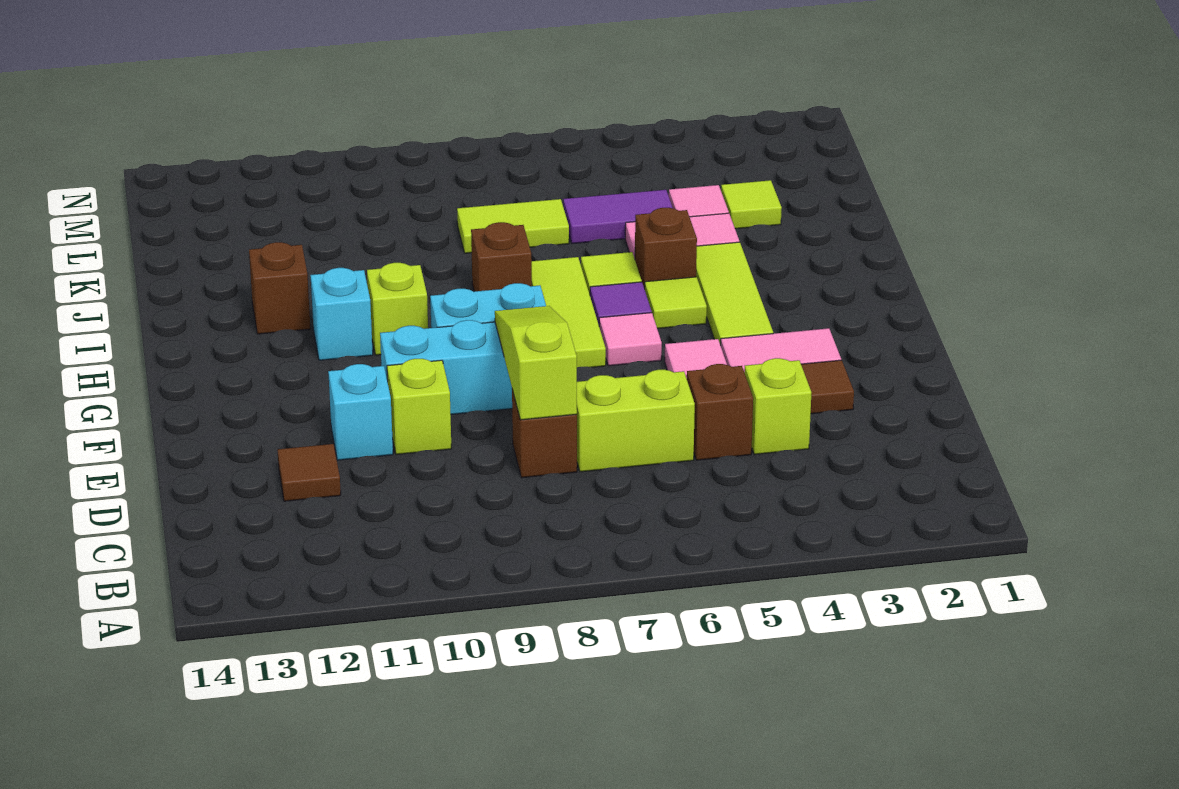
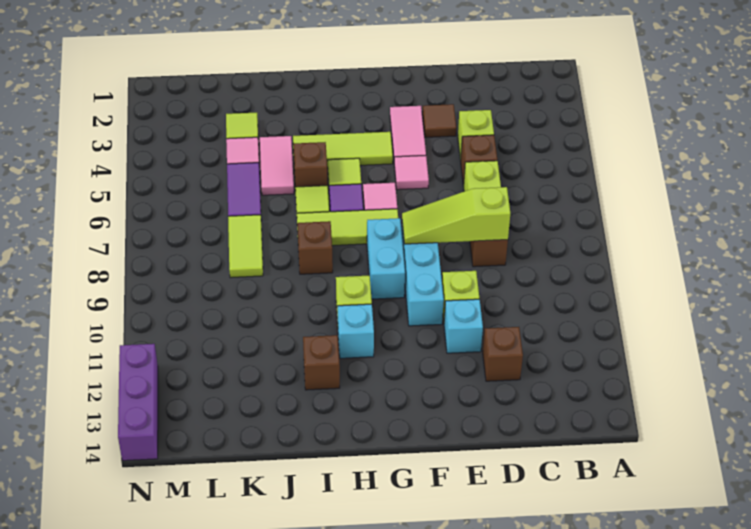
brown 1x1 tile [278,444,341,501] -> brown 1x1 brick [483,327,523,381]
none -> purple 1x3 brick [118,344,158,461]

